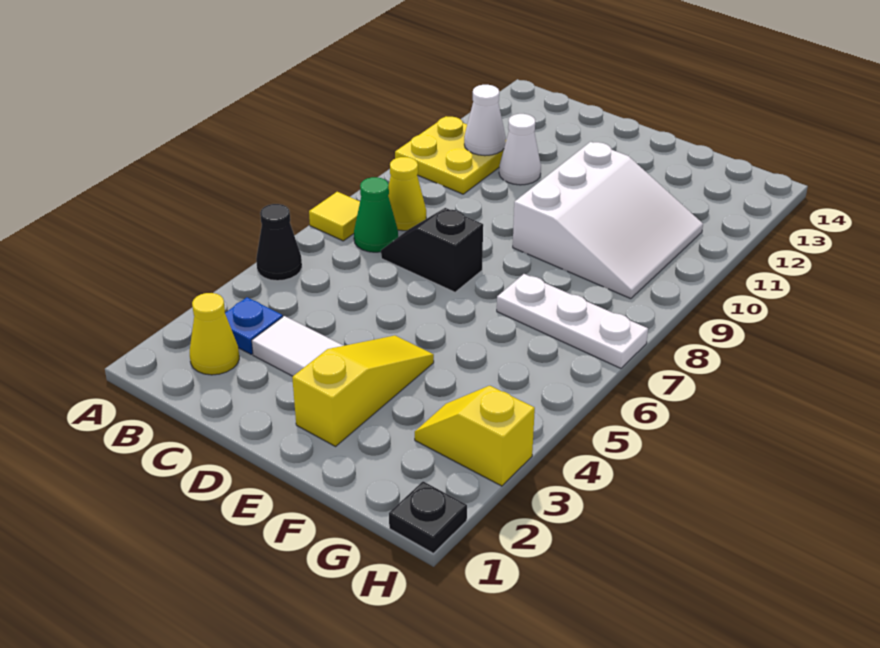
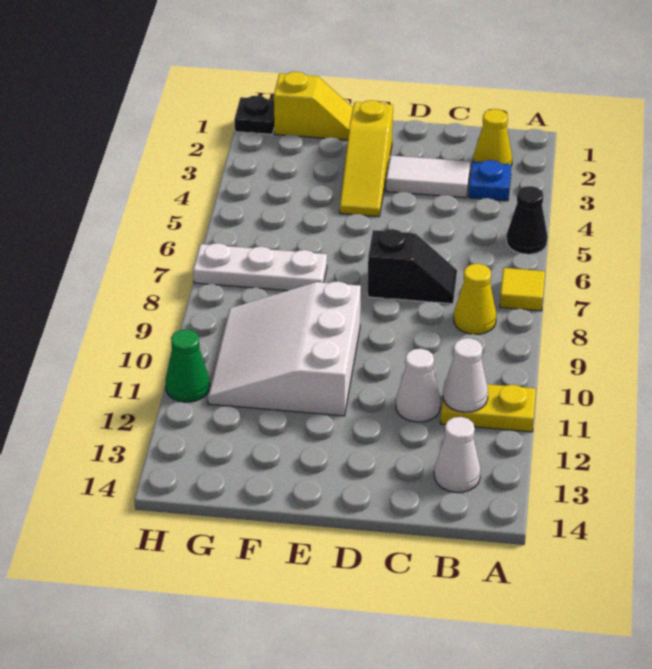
yellow 2x2 plate [395,116,504,194] -> yellow 1x2 plate [440,381,536,432]
green 1x1 cone [354,177,398,252] -> green 1x1 cone moved to [166,329,210,402]
none -> white 1x1 cone [434,417,481,492]
yellow 1x2 slope [415,386,535,486] -> yellow 1x2 slope moved to [274,72,353,140]

